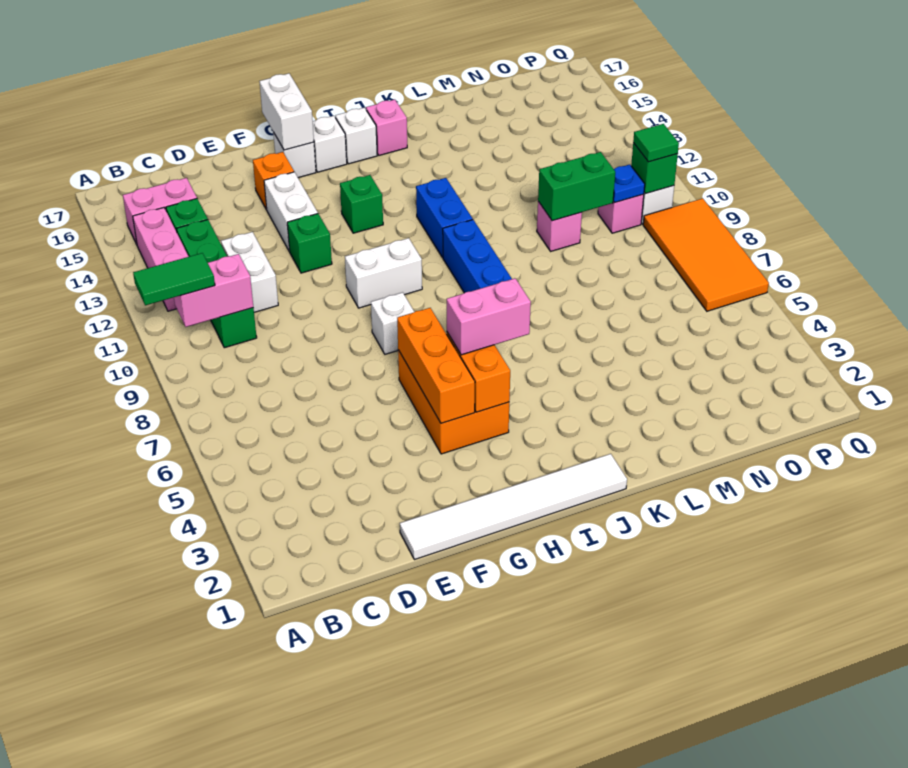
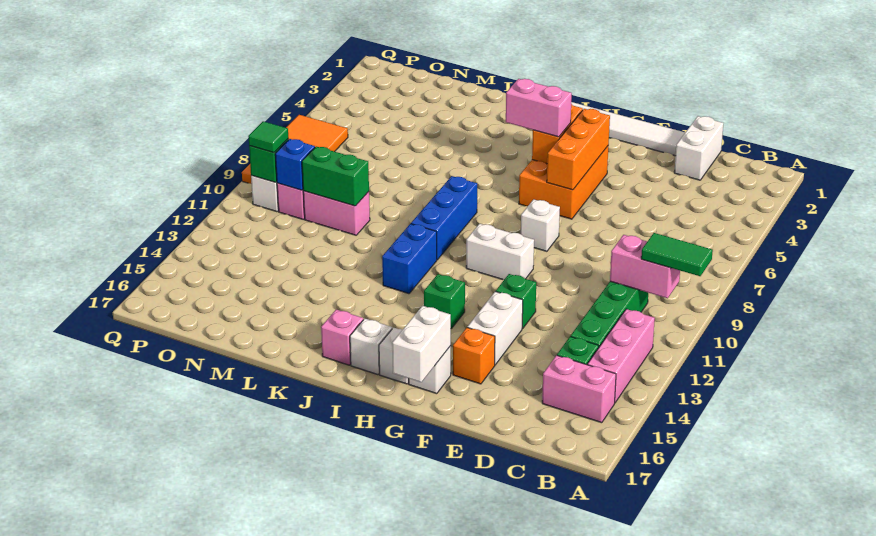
white 1x2 brick [221,232,278,312] -> white 1x2 brick moved to [674,116,723,180]
pink 1x1 brick [537,201,582,251] -> pink 1x2 brick [303,191,370,235]
blue 1x1 plate [613,164,645,202] -> blue 1x1 brick [275,139,315,190]

